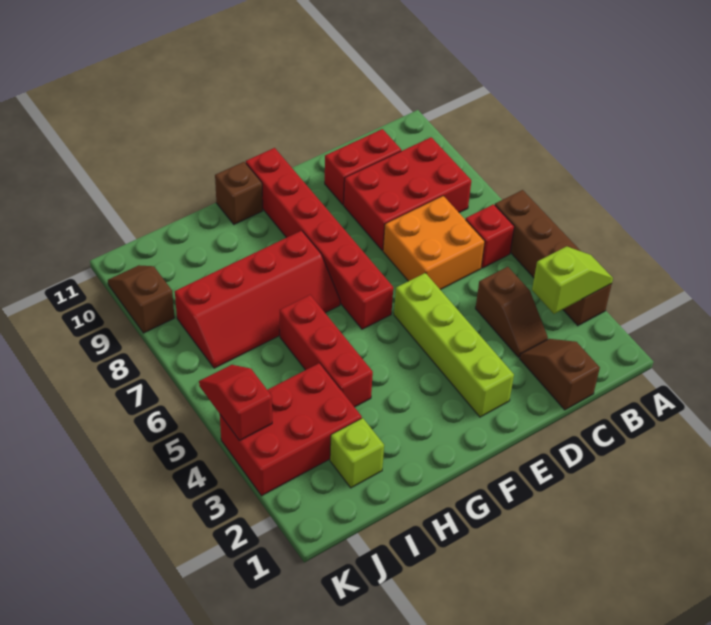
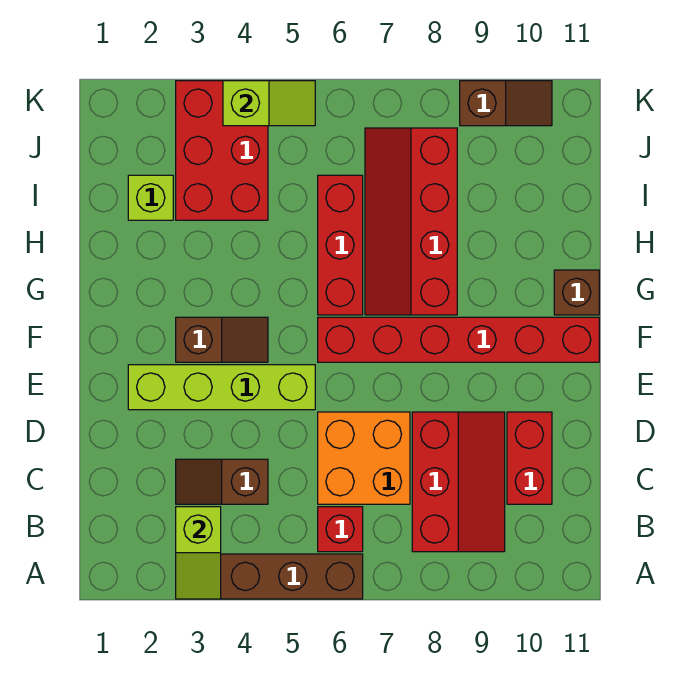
red 2x3 brick [344,137,471,250] -> red 2x3 slope [412,412,505,552]
brown 1x2 slope [520,339,600,410] -> brown 1x2 slope moved to [176,317,268,362]
red 1x3 brick [280,295,373,407] -> red 1x3 brick turned to [318,175,363,315]
red 1x2 slope [199,365,272,441] -> lime 1x2 slope [223,81,315,126]

